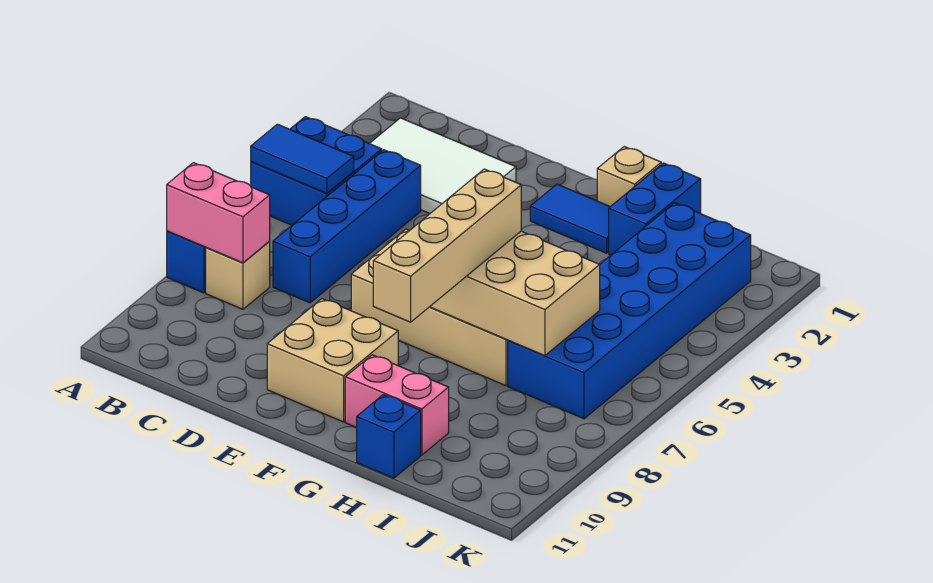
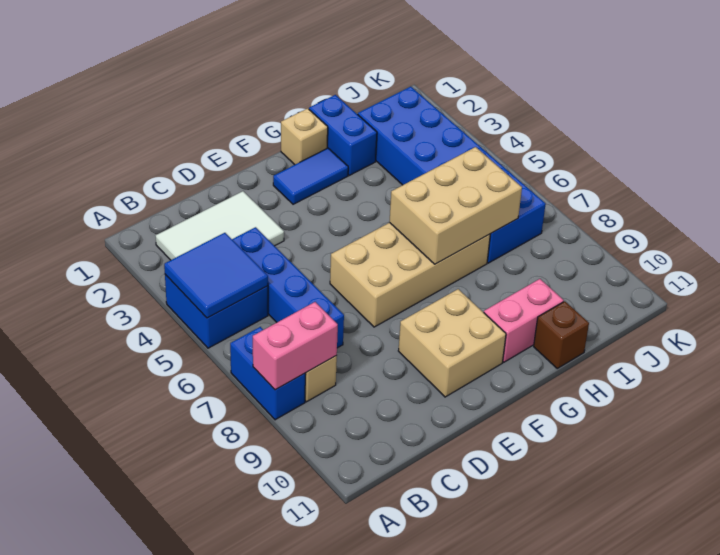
blue 1x2 tile [251,124,354,193] -> blue 2x2 tile [164,233,268,318]
tan 1x4 brick [373,169,521,322] -> none
blue 1x1 brick [357,395,421,478] -> brown 1x1 brick [534,301,589,368]

